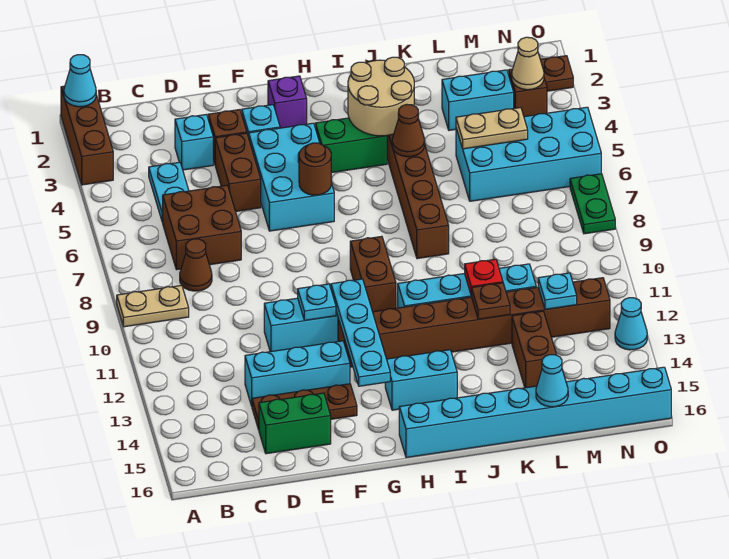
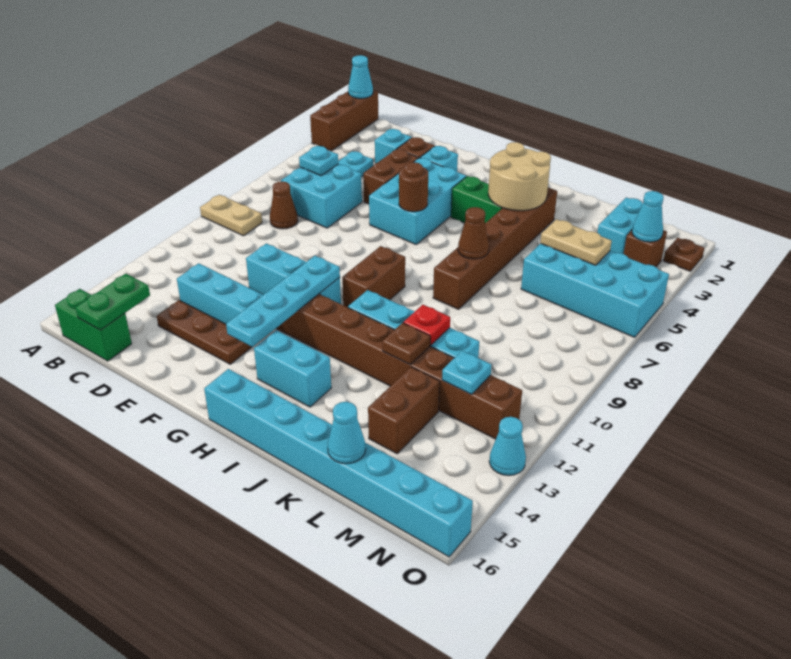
brown 2x2 brick [163,185,241,270] -> cyan 2x2 brick [281,164,362,228]
green 1x2 brick [259,393,331,454] -> green 1x2 brick moved to [55,289,132,361]
cyan 1x1 plate [298,284,336,320] -> cyan 1x1 plate moved to [299,146,338,176]
purple 1x1 brick [268,76,307,128] -> none
brown 1x1 cone [392,104,425,157] -> brown 1x1 cone moved to [458,207,489,259]
cyan 1x2 brick [442,70,514,130] -> cyan 1x2 brick turned to [597,198,643,254]
tan 1x1 cone [512,37,544,90] -> cyan 1x1 cone [632,191,664,242]
green 1x2 plate [570,174,615,234] -> green 1x2 plate moved to [75,274,150,330]

